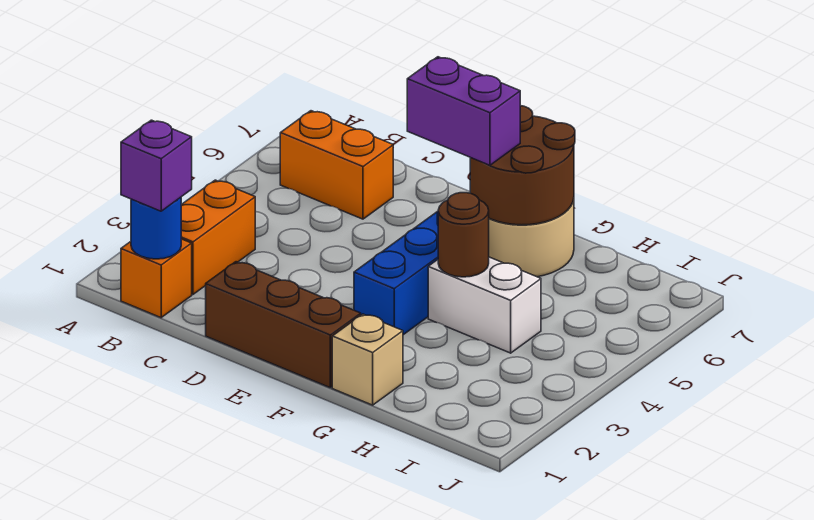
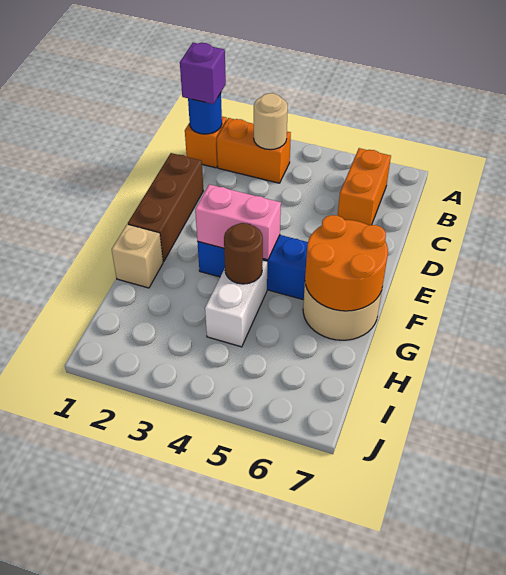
none -> tan 1x1 round brick [254,93,288,150]
purple 1x2 brick [407,57,520,165] -> none
none -> pink 1x2 brick [195,184,281,260]
brown 2x2 round brick [470,106,575,225] -> orange 2x2 round brick [305,215,388,311]

